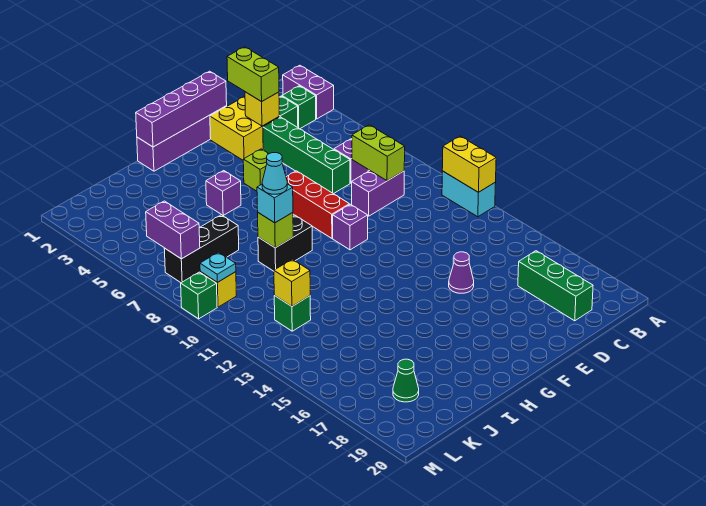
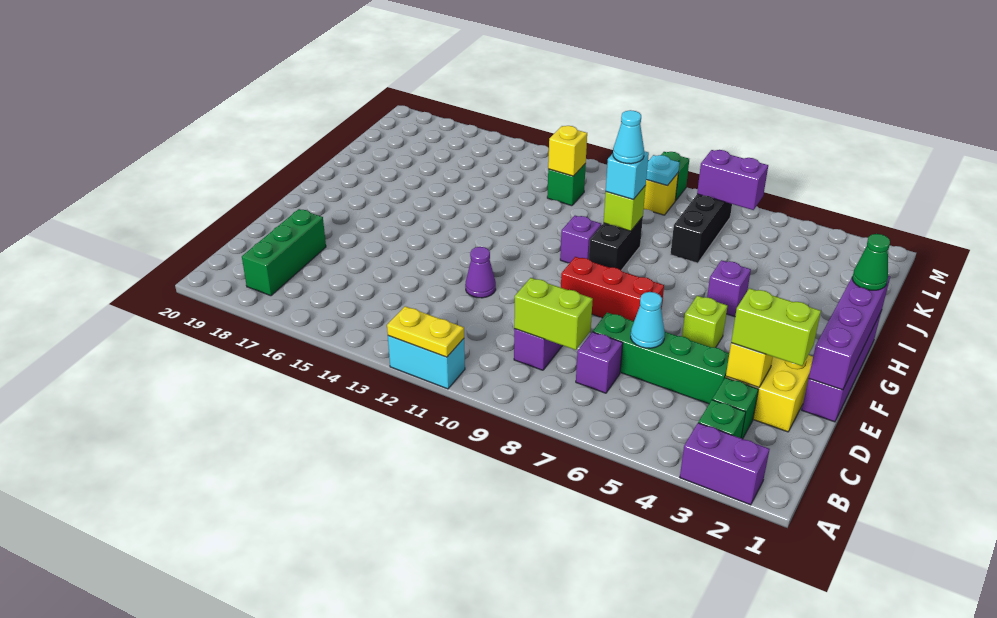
yellow 1x2 brick [442,136,496,192] -> yellow 1x2 plate [387,306,464,357]
green 1x3 brick [518,251,593,321] -> green 1x3 brick turned to [242,209,326,296]
none -> cyan 1x1 cone [631,292,665,348]
purple 1x1 cone [449,252,474,293] -> purple 1x1 cone moved to [465,247,496,298]
purple 1x1 brick [333,204,368,250] -> purple 1x1 brick moved to [560,216,601,263]
green 1x1 cone [393,359,419,402] -> green 1x1 cone moved to [852,234,890,290]

